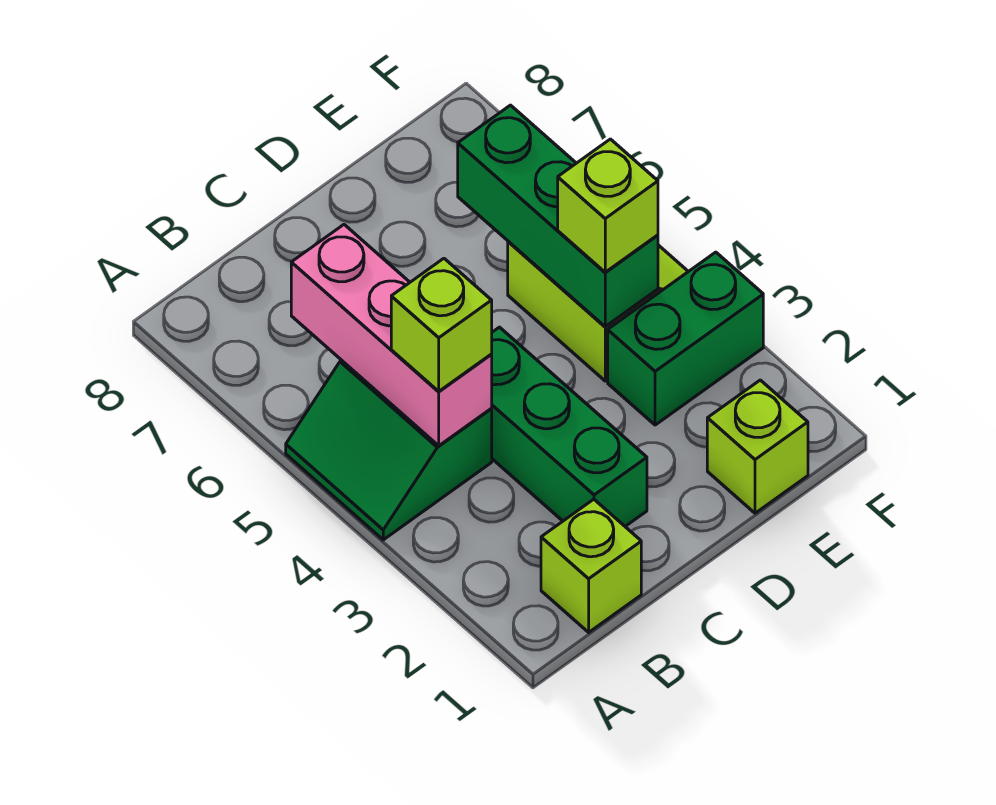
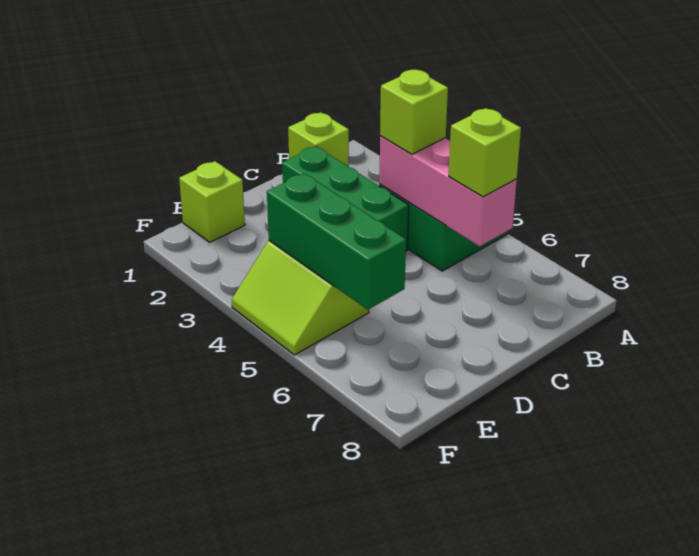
green 1x2 brick [608,252,763,425] -> none
lime 1x1 brick [558,139,658,272] -> lime 1x1 brick moved to [449,108,521,197]

